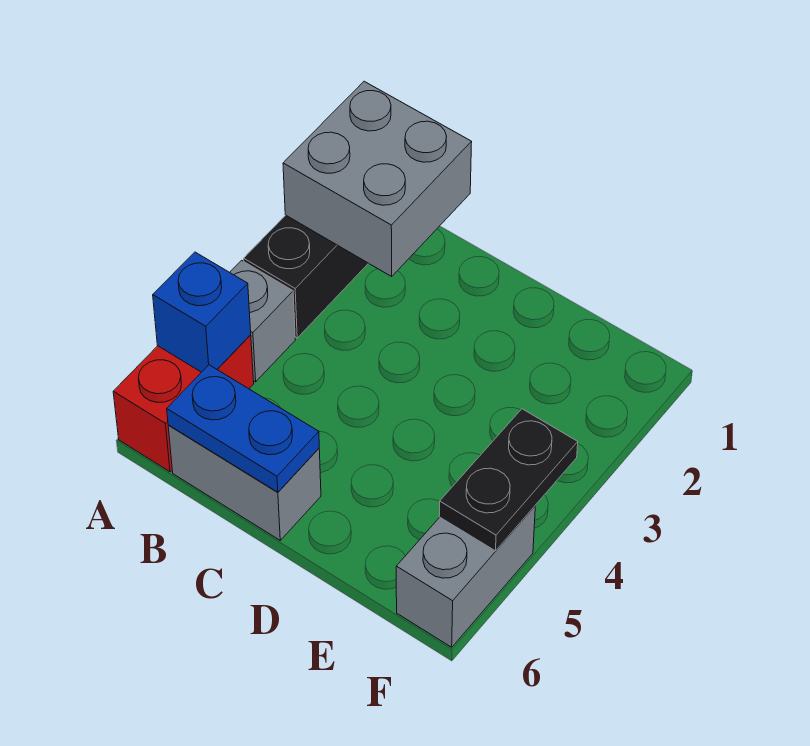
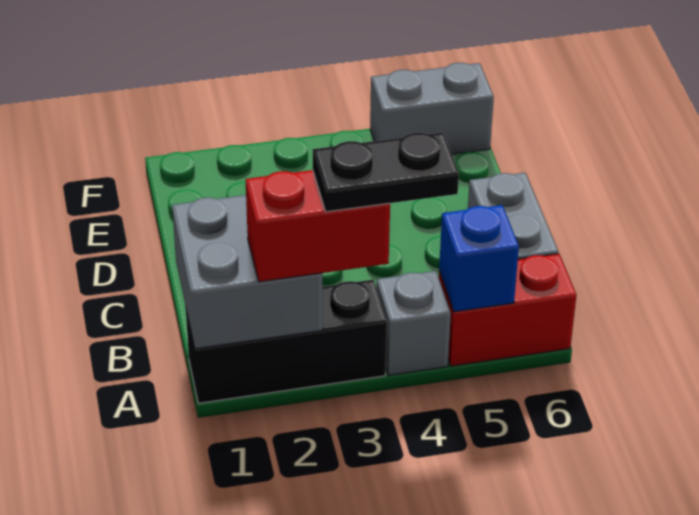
none -> red 1x2 brick [246,170,390,282]
blue 1x2 plate [167,365,319,492] -> none
black 1x2 plate [439,409,578,551] -> black 1x2 plate moved to [313,132,459,212]

